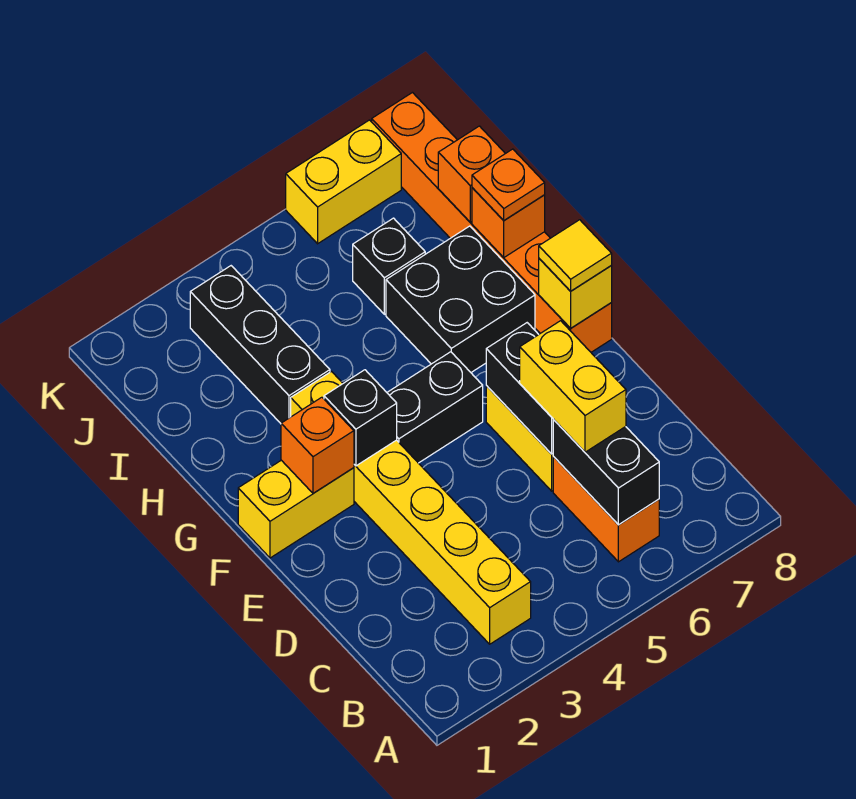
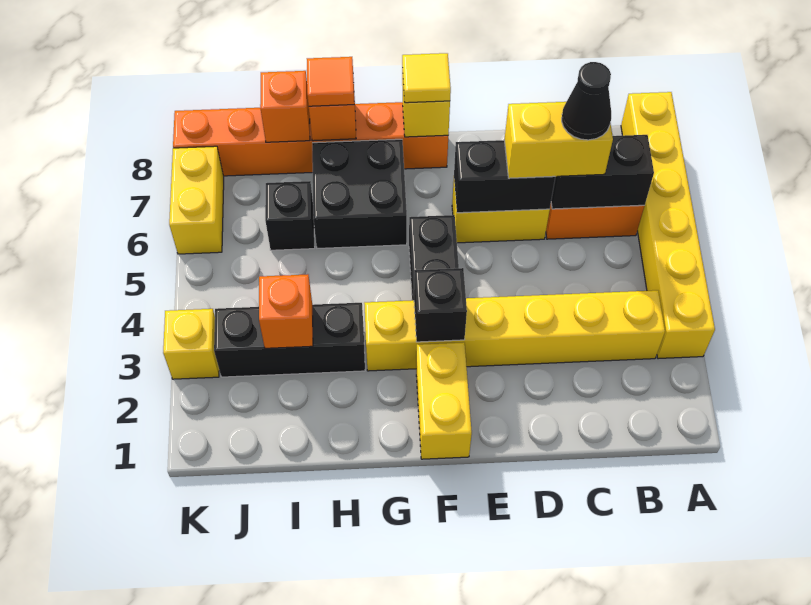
none -> yellow 1x6 brick [621,92,715,359]
none -> black 1x1 cone [562,62,611,140]
orange 1x1 brick [281,397,354,493] -> orange 1x1 brick moved to [259,274,313,348]
orange 1x1 plate [472,149,545,220] -> orange 1x1 tile [307,57,354,106]
none -> yellow 1x1 brick [163,309,219,379]

